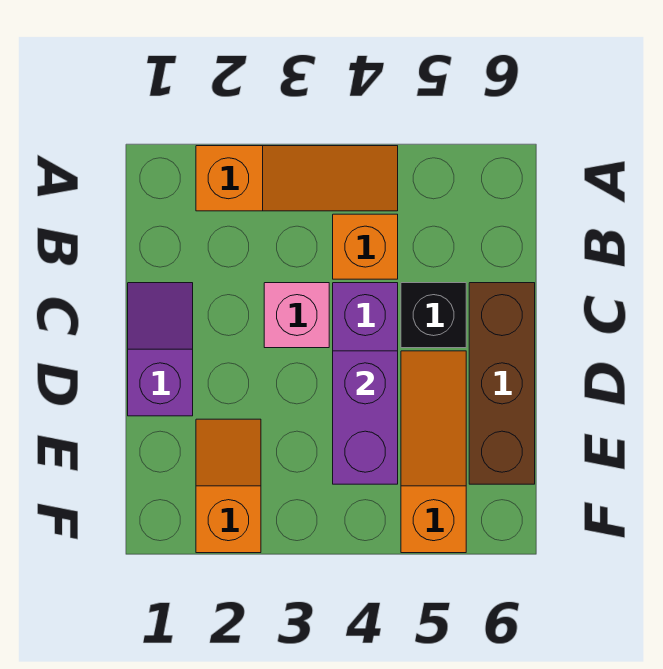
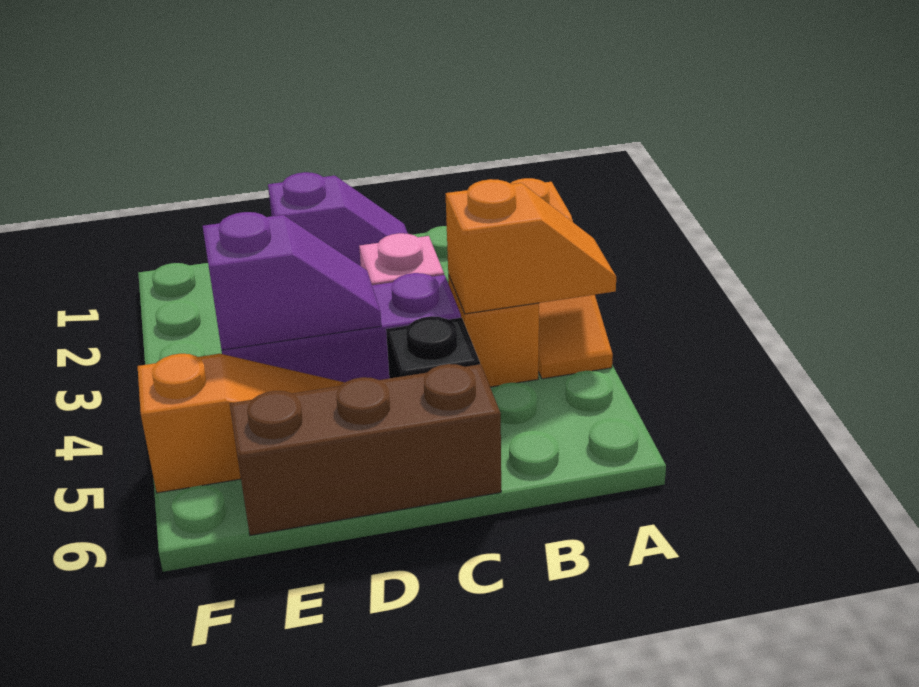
purple 1x2 brick [333,351,398,484] -> purple 1x2 slope [203,212,381,350]
orange 1x2 slope [196,419,261,553] -> orange 1x2 slope moved to [446,179,616,314]

